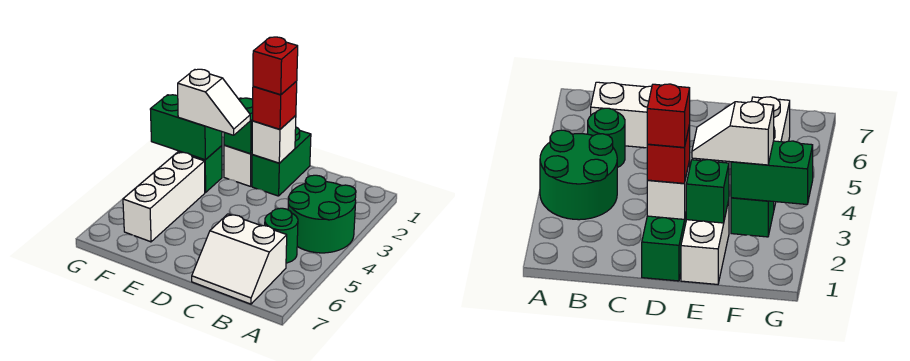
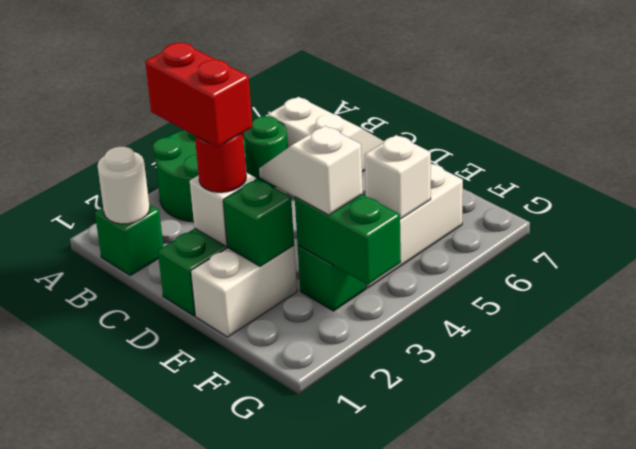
none -> green 1x1 brick [95,204,163,276]
none -> white 1x1 round brick [98,147,150,224]
red 1x1 brick [253,81,297,129] -> red 1x1 round brick [195,133,246,192]
red 1x1 brick [253,37,298,95] -> red 1x2 brick [145,42,252,147]
none -> white 1x1 brick [364,135,431,219]

